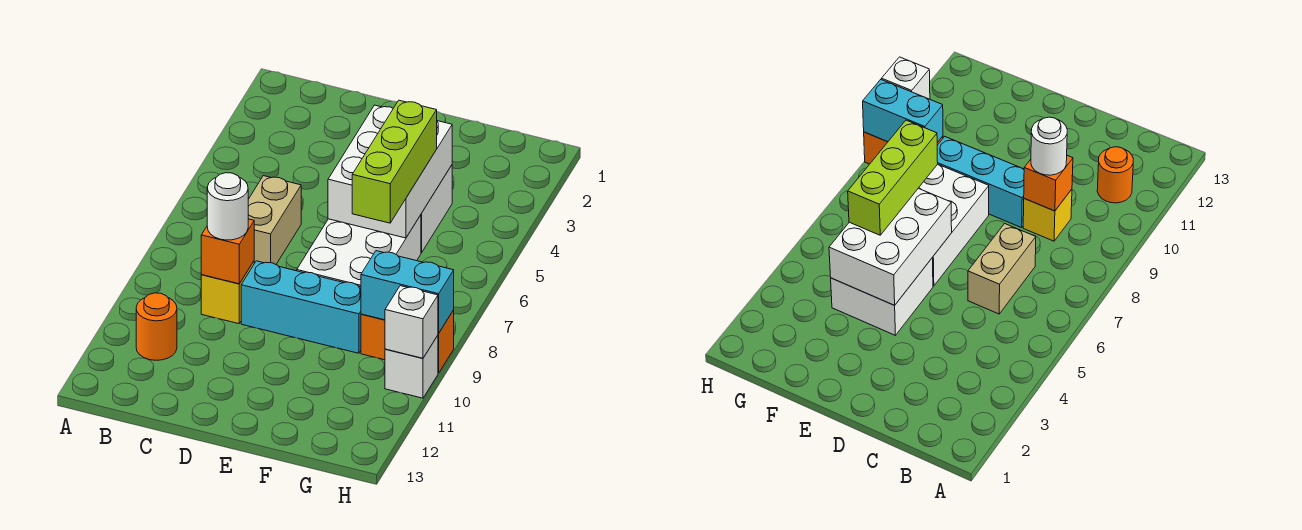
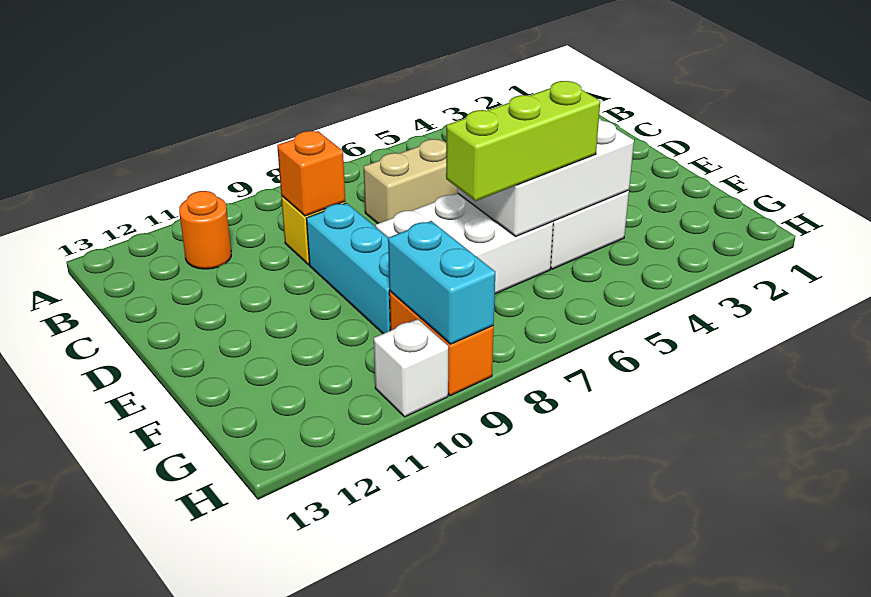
white 1x1 round brick [207,173,248,240] -> none
white 1x1 brick [385,286,438,358] -> none

